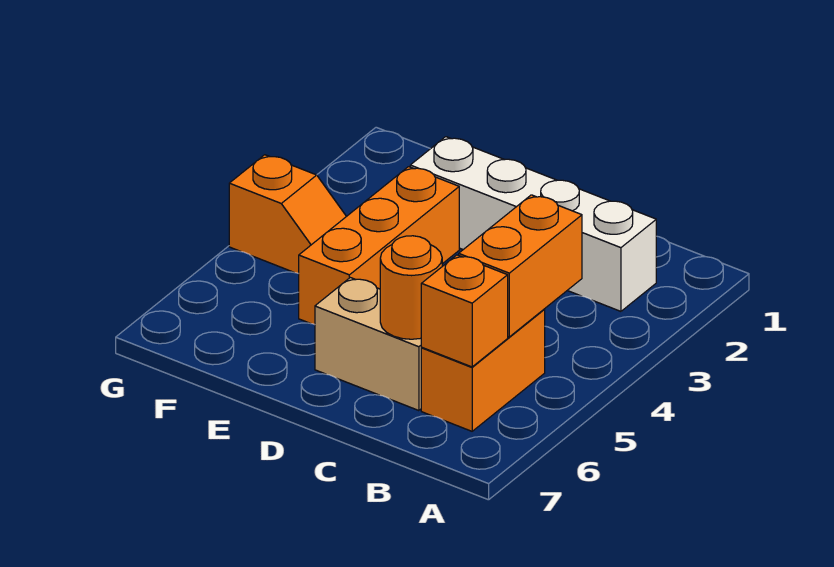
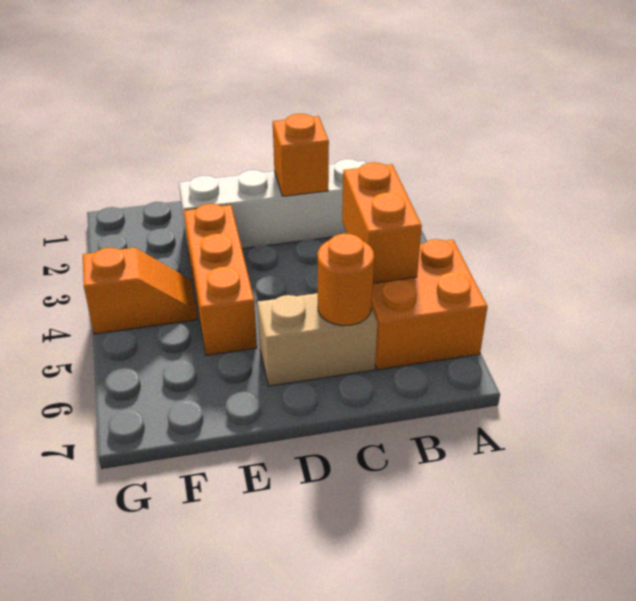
orange 1x2 brick [421,309,545,431] -> orange 2x2 brick [372,239,488,370]
orange 1x1 brick [421,255,508,367] -> orange 1x1 brick moved to [273,114,329,196]

